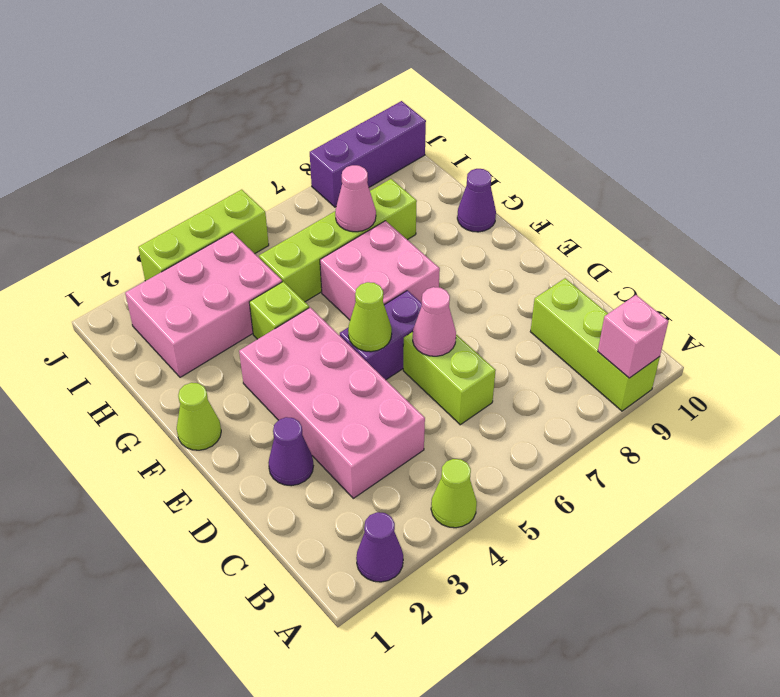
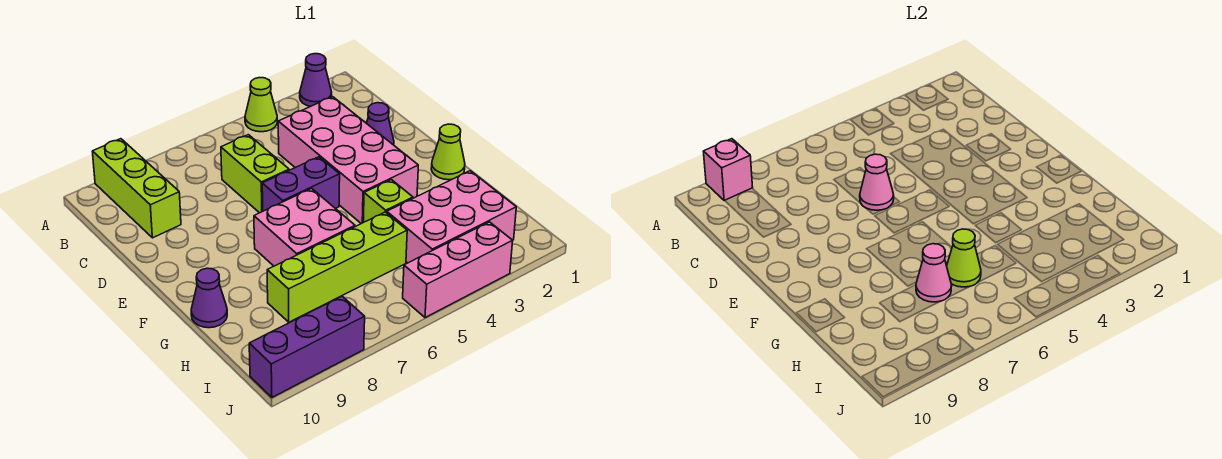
lime 1x1 cone [348,282,392,352] -> lime 1x1 cone moved to [947,229,981,287]
lime 1x3 brick [138,190,269,281] -> pink 1x3 brick [403,222,513,318]

